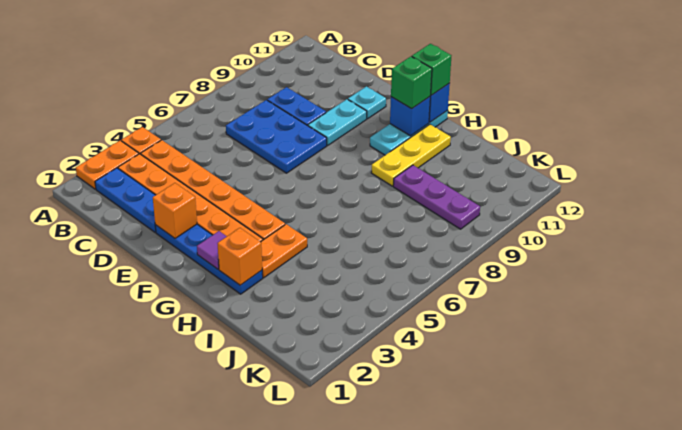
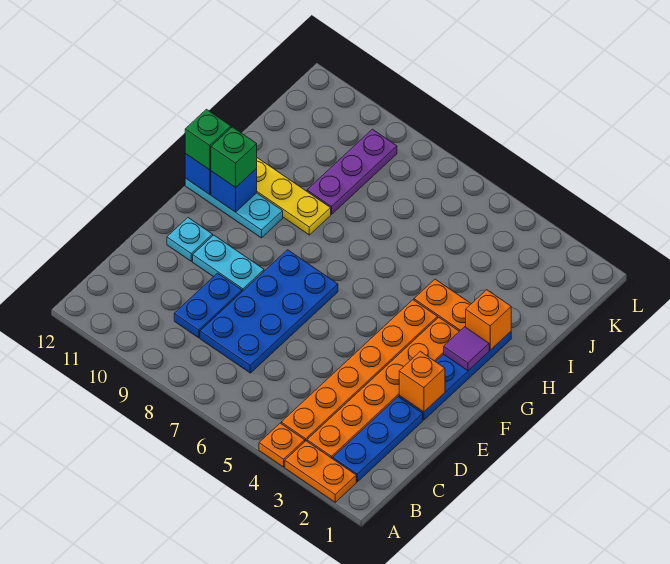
blue 2x3 plate [226,100,327,173] -> blue 2x4 plate [200,250,338,373]

